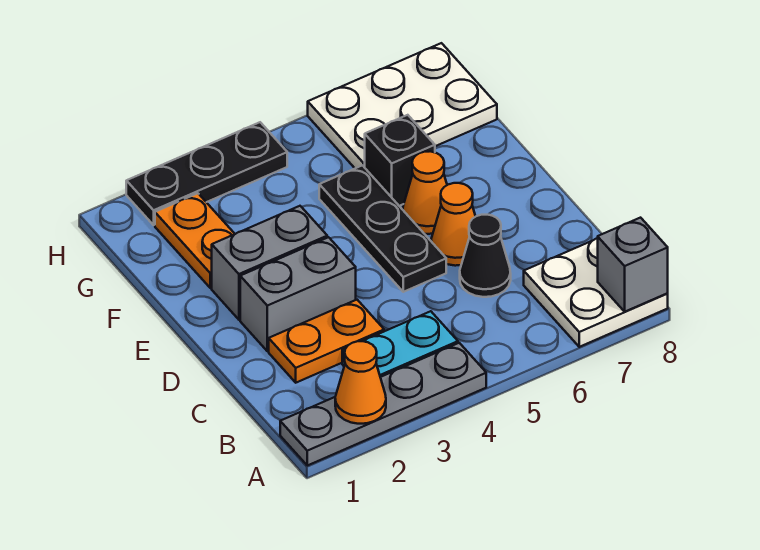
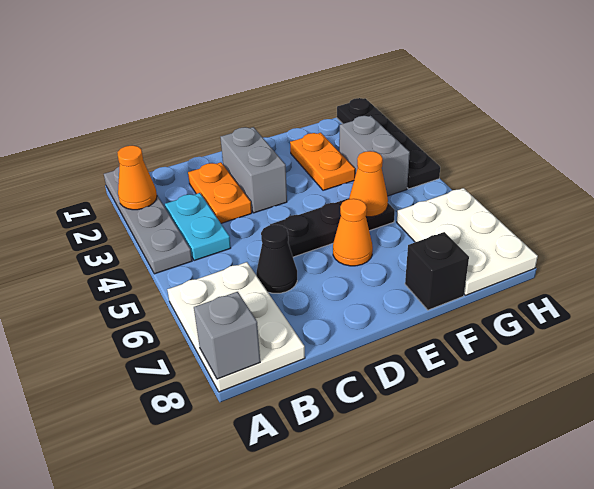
white 2x2 plate [524,238,668,347] -> white 2x3 plate [167,262,305,392]
orange 1x1 cone [431,183,476,266] -> orange 1x1 cone moved to [349,151,388,217]
grey 1x2 brick [212,206,327,320] -> grey 1x2 brick moved to [339,116,410,196]
orange 1x2 plate [155,193,235,288] -> orange 1x2 plate turned to [290,133,355,190]
black 1x1 brick [365,115,435,206] -> black 1x1 brick moved to [405,232,469,310]
black 1x3 plate [126,122,287,225] -> black 1x4 plate [337,98,440,189]

